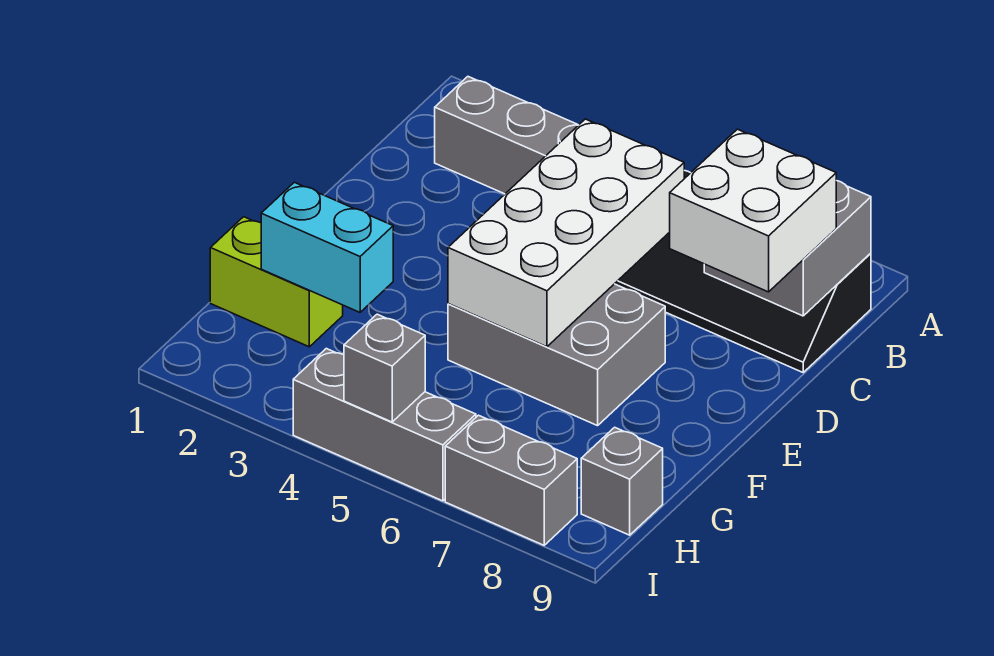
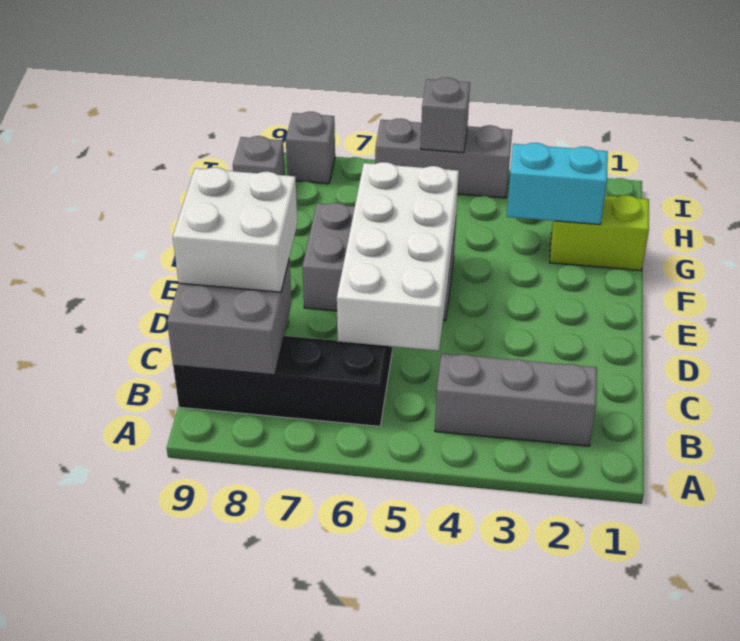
grey 1x2 brick [445,415,577,545] -> grey 1x1 brick [286,112,335,184]

